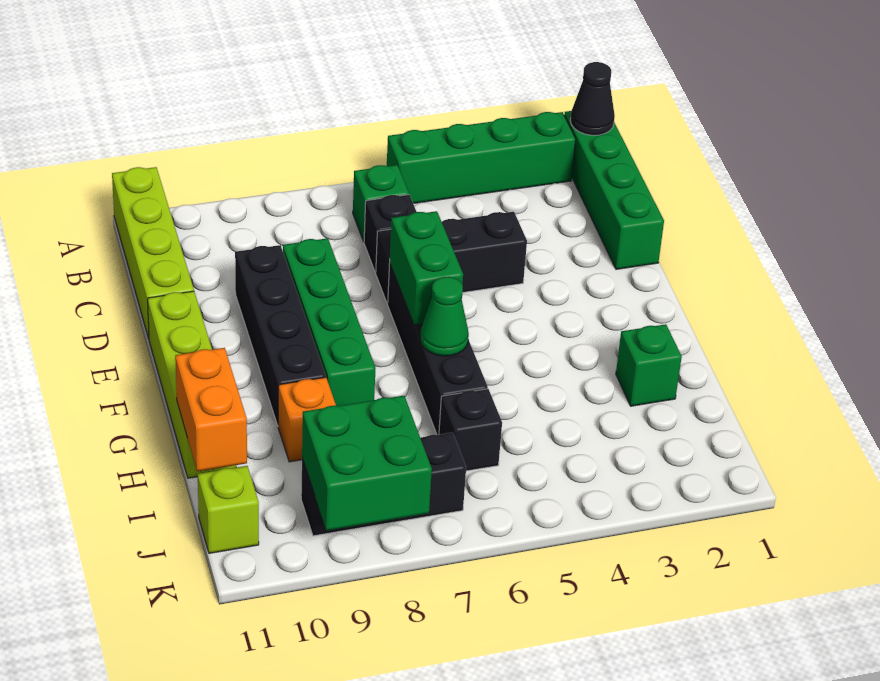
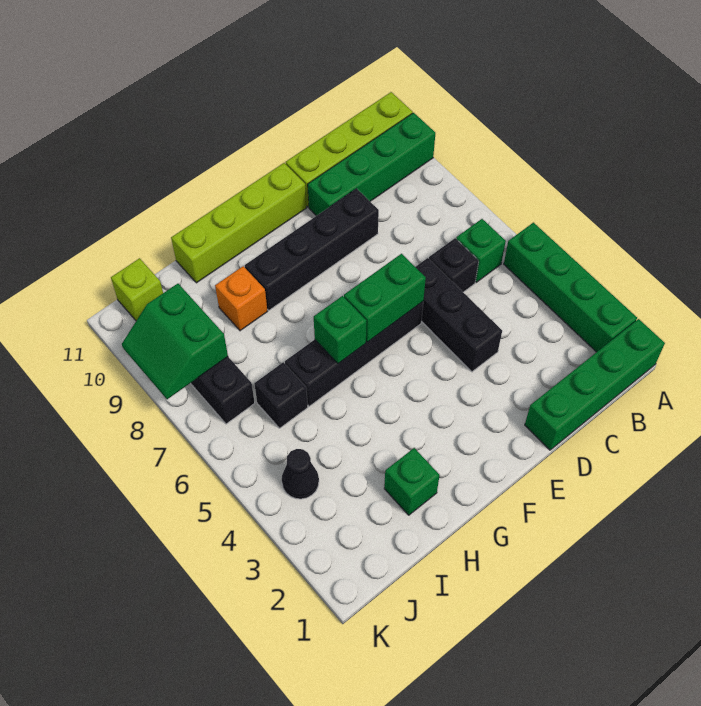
black 1x1 cone [570,62,615,135] -> black 1x1 cone moved to [282,449,319,499]
green 1x4 brick [283,238,376,406] -> green 1x4 brick moved to [308,113,435,216]
green 1x1 cone [420,277,469,356] -> green 1x1 brick [314,296,366,364]
orange 1x2 brick [175,348,247,471] -> none
green 2x2 brick [302,396,432,531] -> green 2x2 slope [122,284,228,399]

